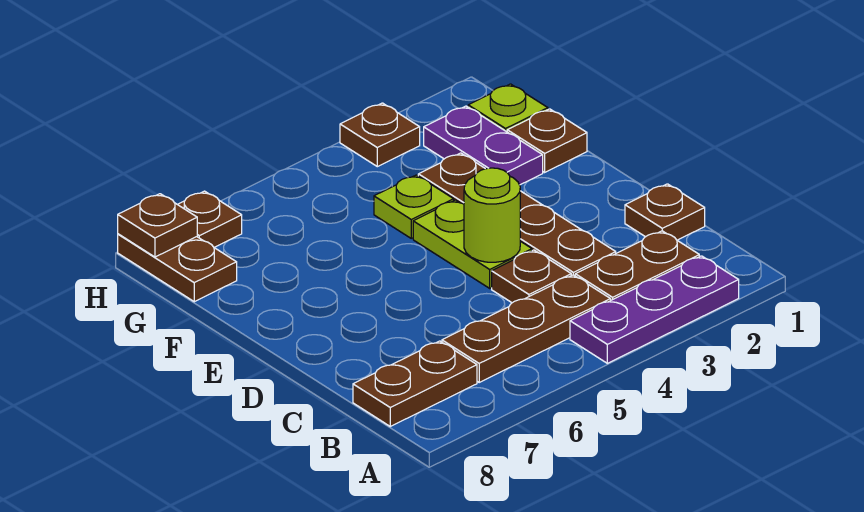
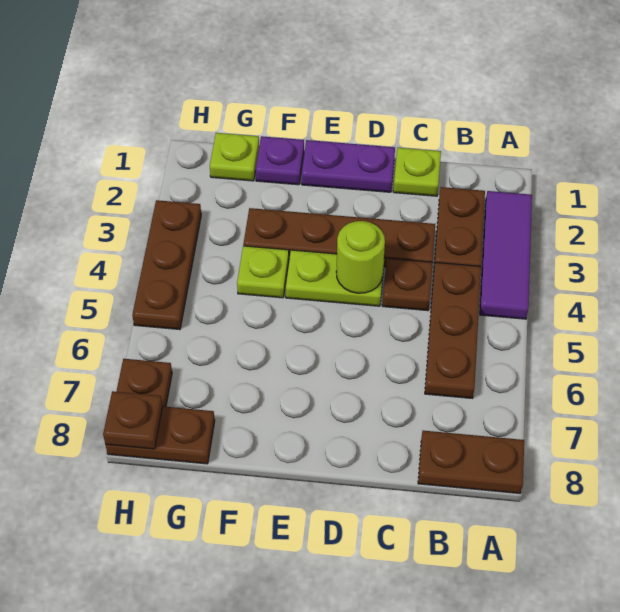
purple 1x3 plate [570,256,739,363] -> purple 1x3 tile [480,191,532,319]
brown 1x2 plate [353,341,477,426] -> brown 1x2 plate turned to [418,431,524,493]
brown 1x1 plate [625,184,705,240] -> lime 1x1 plate [393,148,441,196]
brown 1x1 plate [507,109,587,172] -> purple 1x1 plate [256,136,304,185]
purple 1x2 plate [424,106,543,185] -> purple 1x2 plate moved to [302,140,395,192]
brown 1x1 plate [340,103,420,167] -> brown 1x3 plate [132,200,201,330]

